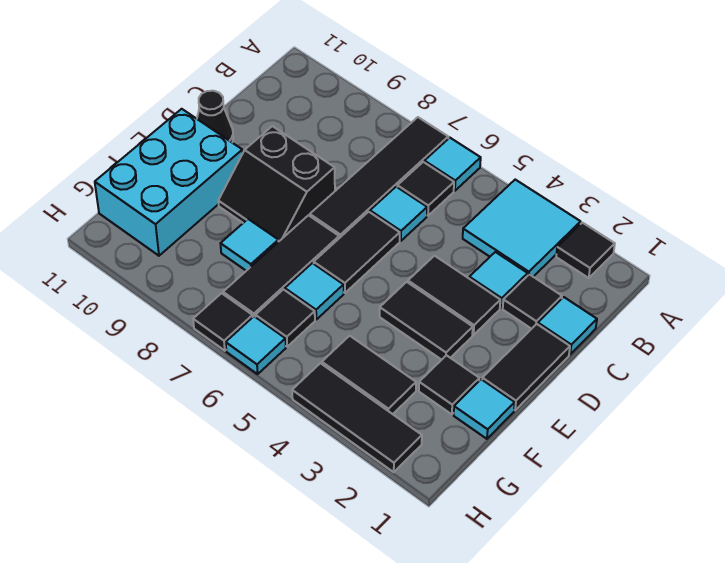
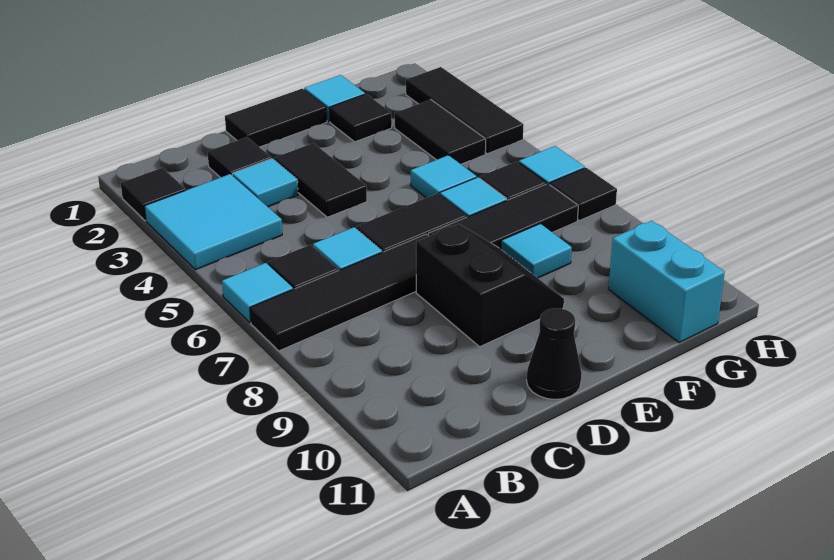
cyan 1x1 tile [538,297,597,354] -> cyan 1x1 tile moved to [411,155,477,198]
black 1x2 tile [380,282,473,360] -> none
cyan 2x3 brick [95,109,243,256] -> cyan 1x2 brick [608,221,725,342]

